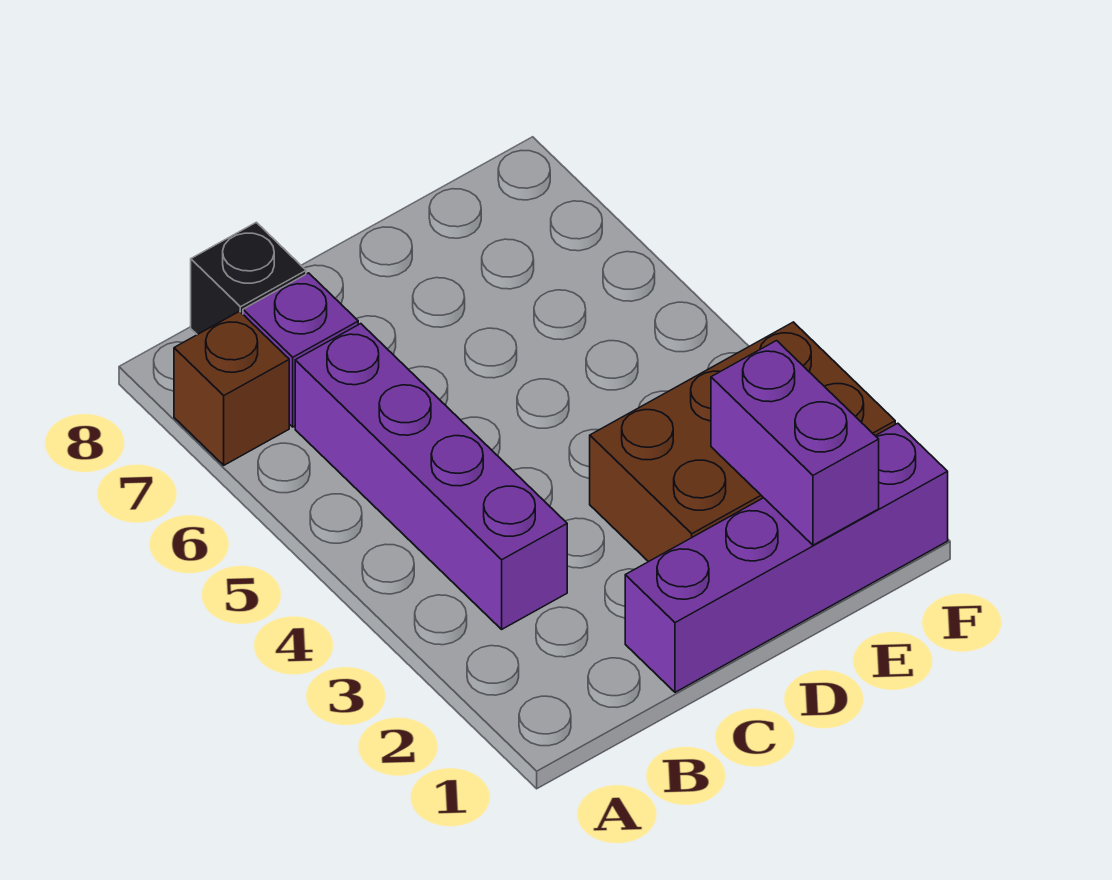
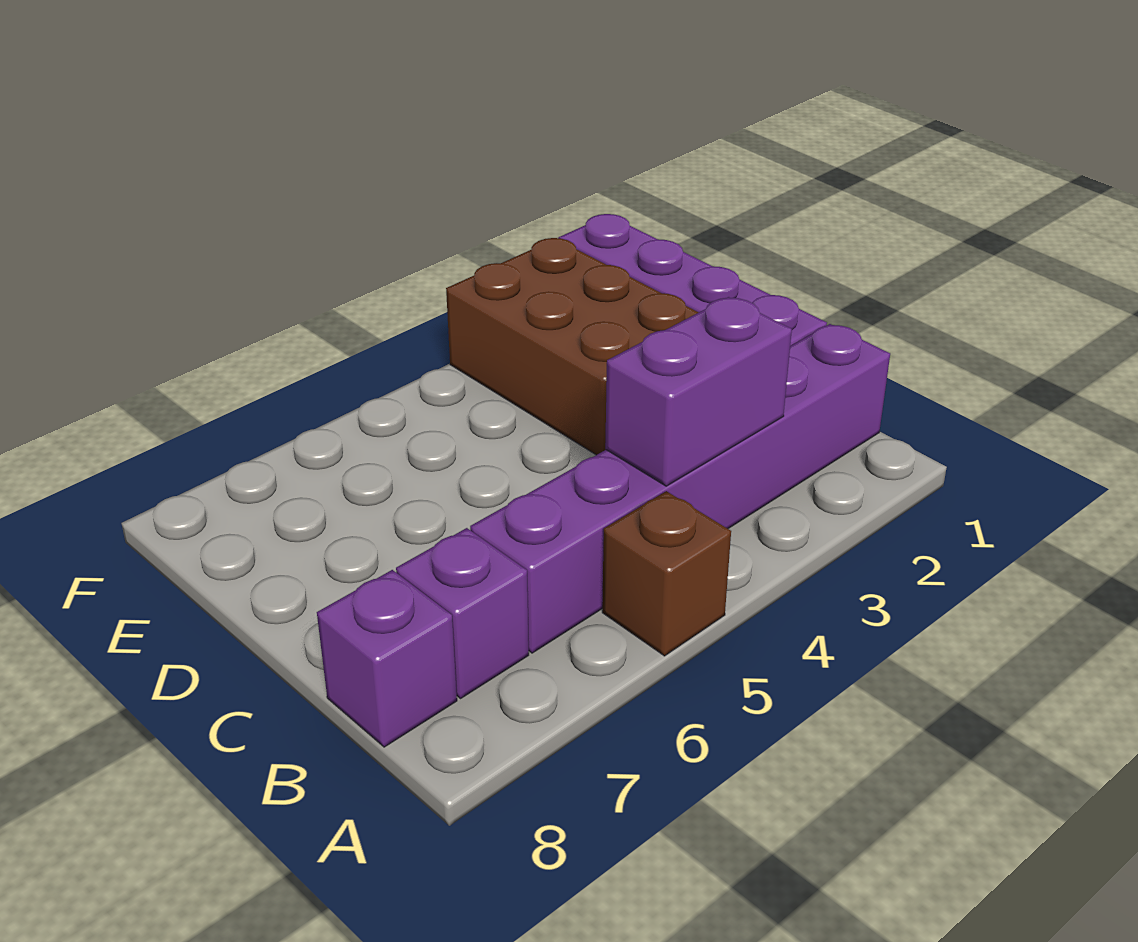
brown 1x1 brick [174,311,289,465] -> brown 1x1 brick moved to [602,491,731,656]
purple 1x4 brick [295,324,567,629] -> purple 1x6 brick [470,324,890,653]
black 1x1 brick [191,222,306,335] -> purple 1x1 brick [317,570,457,747]
purple 1x2 brick [711,341,879,545] -> purple 1x2 brick moved to [605,297,792,486]

